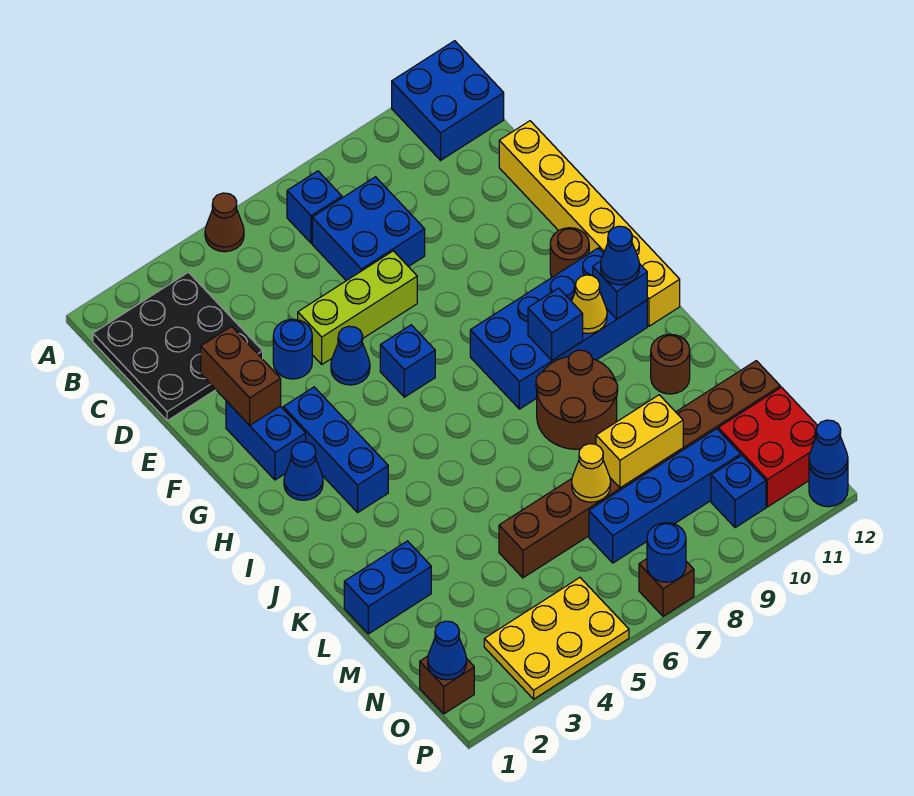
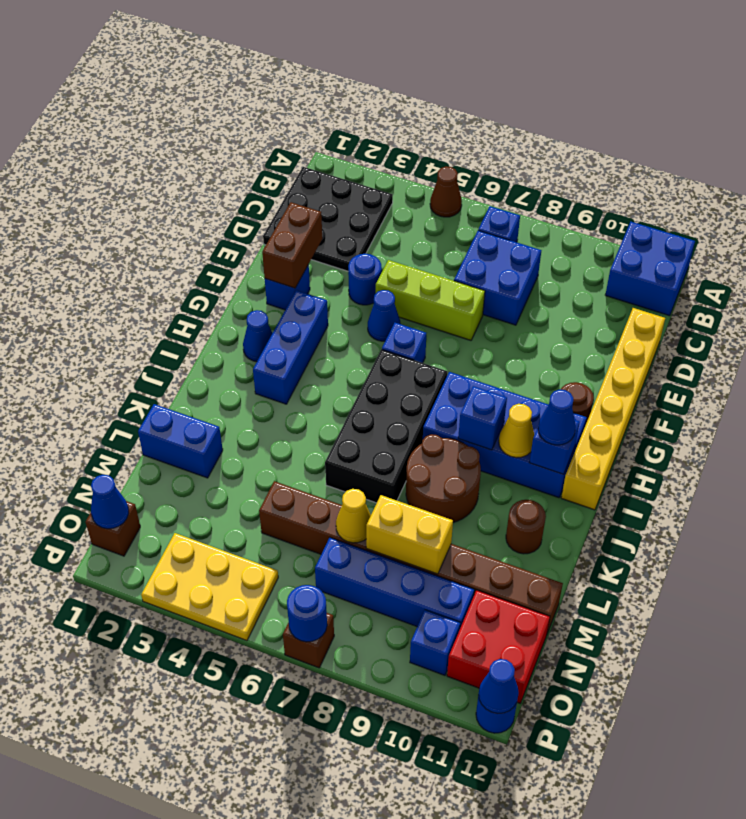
blue 1x2 brick [226,401,306,480] -> blue 1x1 brick [265,265,310,310]
none -> black 2x4 brick [325,349,447,503]

